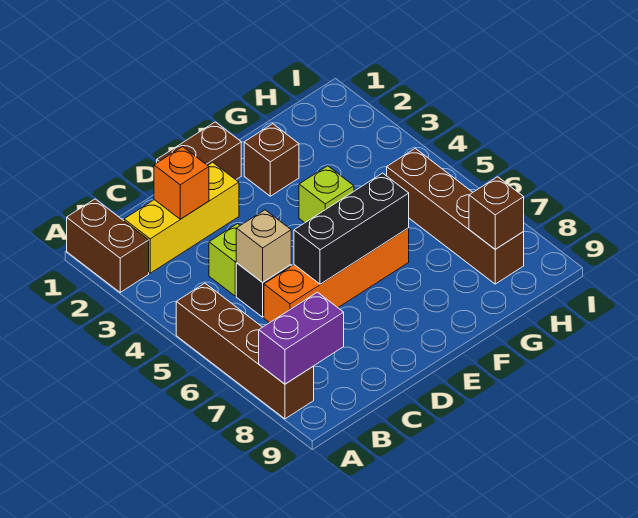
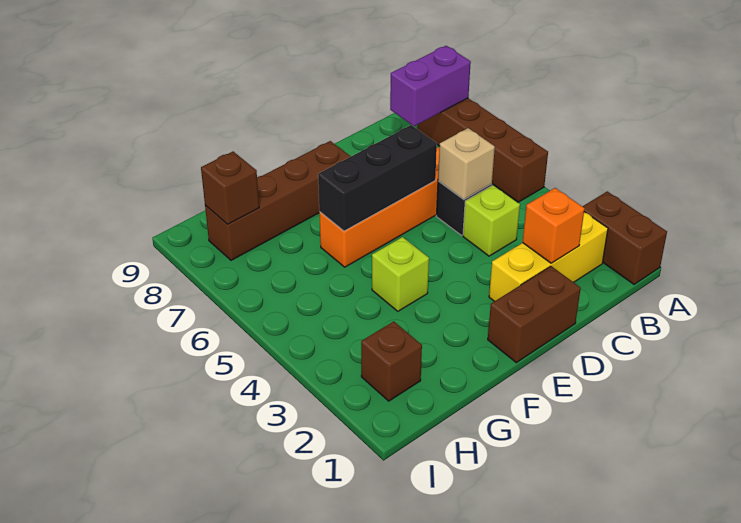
brown 1x1 brick [244,124,299,196] -> brown 1x1 brick moved to [361,321,422,401]
brown 1x4 brick [387,148,524,284] -> brown 1x4 brick turned to [205,141,351,260]

